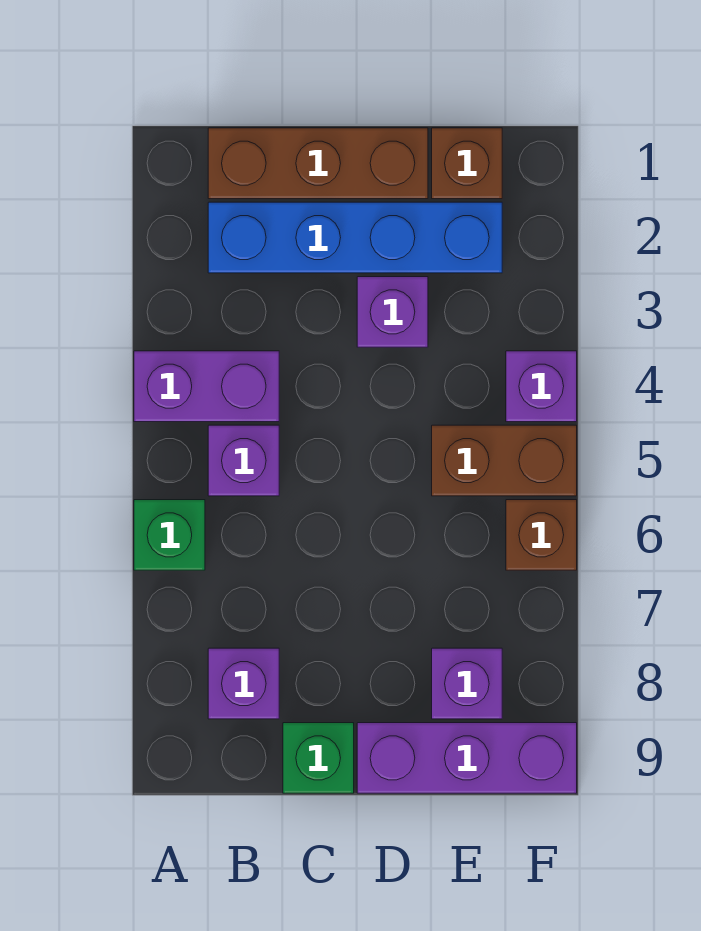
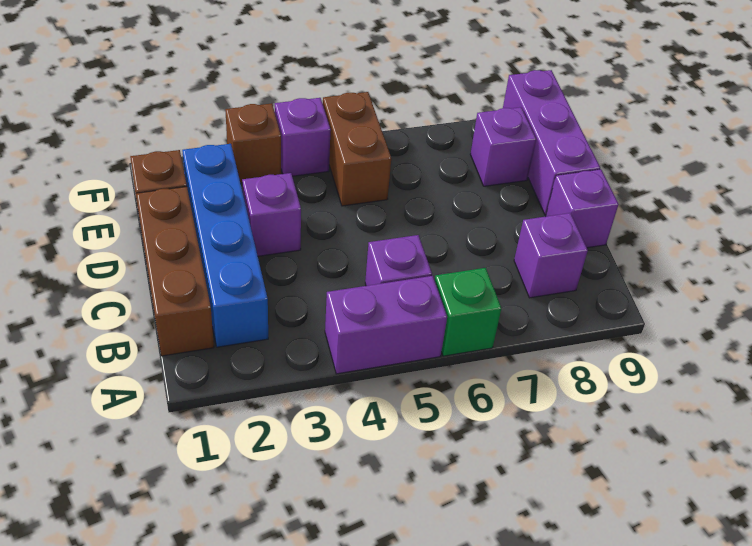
purple 1x2 brick [134,351,279,422] -> purple 1x2 brick turned to [325,276,447,374]
green 1x1 brick [283,723,354,793] -> purple 1x1 brick [546,169,619,248]
brown 1x1 brick [506,500,577,570] -> brown 1x1 brick moved to [225,103,281,183]

